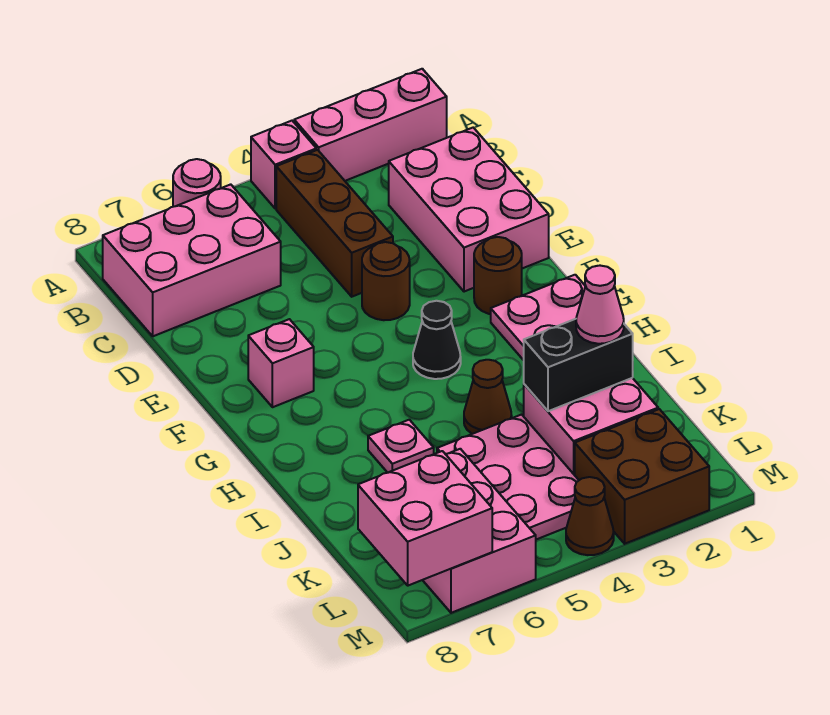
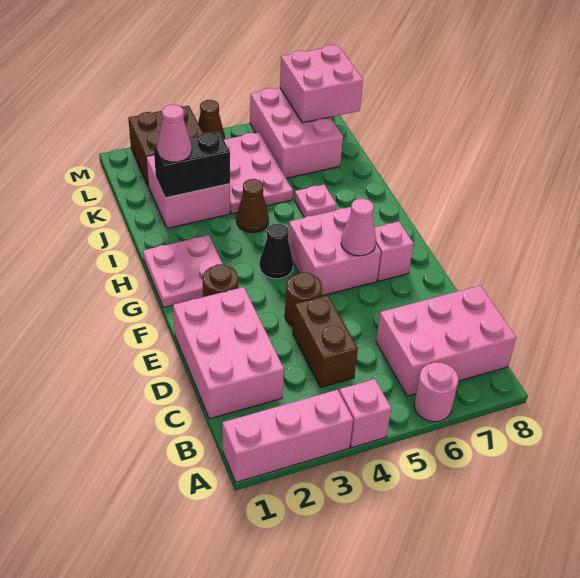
brown 1x3 brick [276,150,393,297] -> brown 1x2 brick [293,295,358,388]
none -> pink 2x2 brick [288,207,381,296]
none -> pink 1x1 cone [341,199,376,256]

